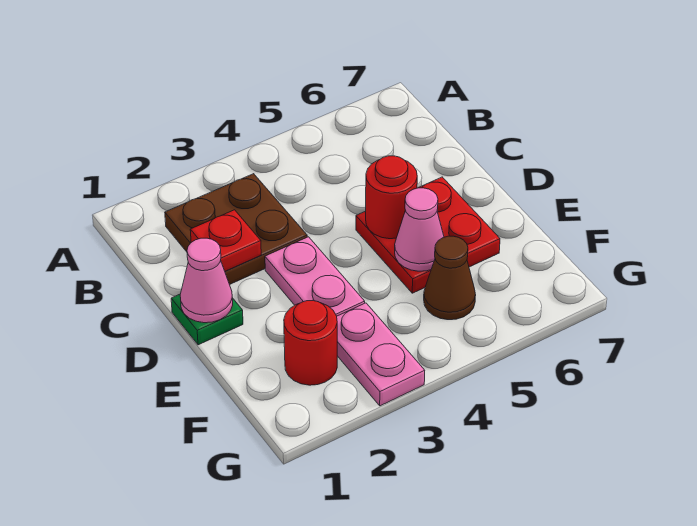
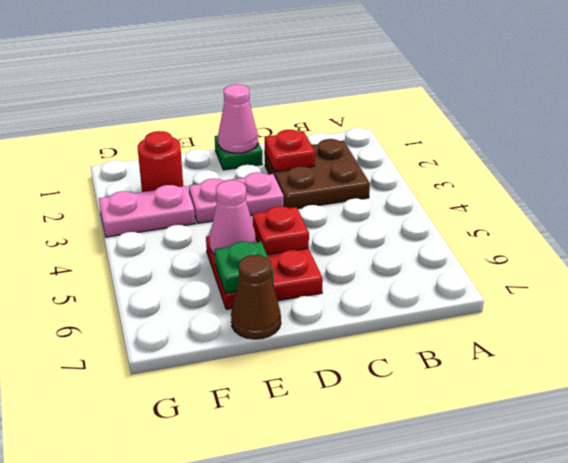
red 1x1 round brick [366,156,417,239] -> red 1x1 plate [252,206,309,255]
none -> green 1x1 plate [215,241,273,294]
brown 1x1 cone [424,236,476,320] -> brown 1x1 cone moved to [231,255,281,339]

